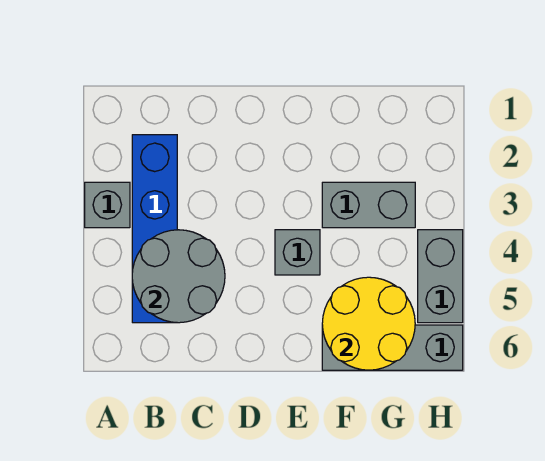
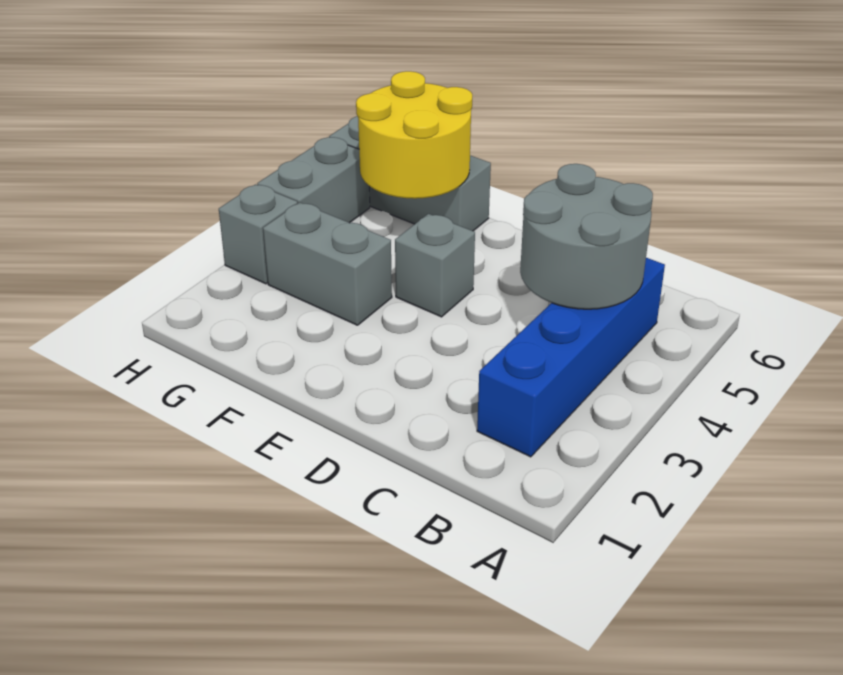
grey 1x1 brick [85,182,130,228] -> grey 1x1 brick moved to [219,184,298,284]

